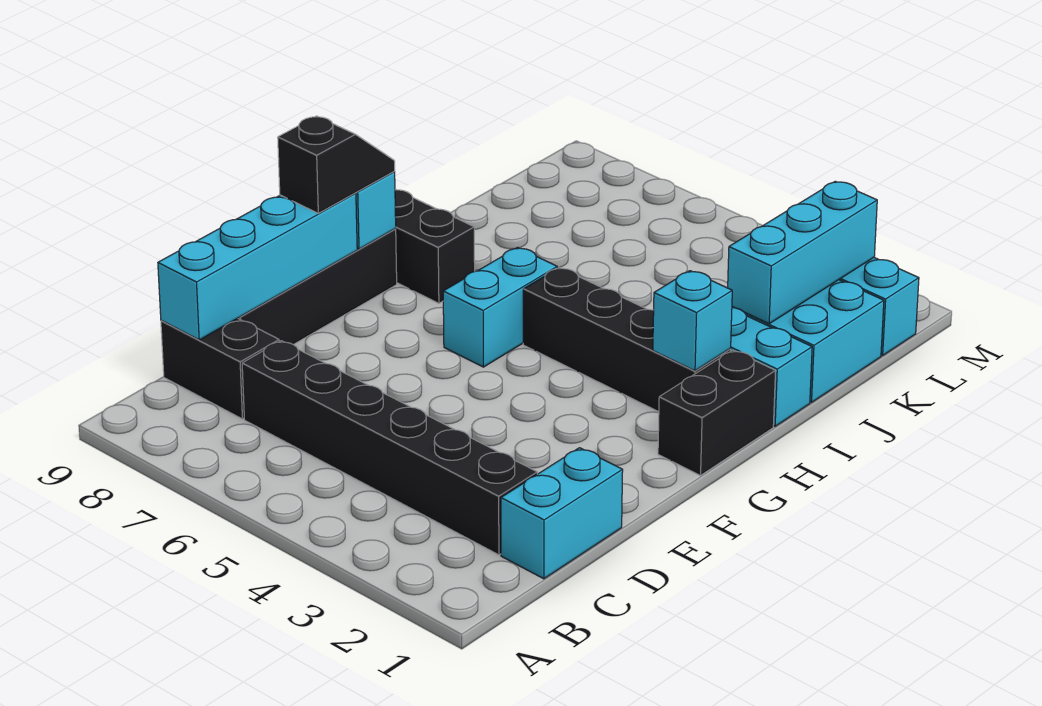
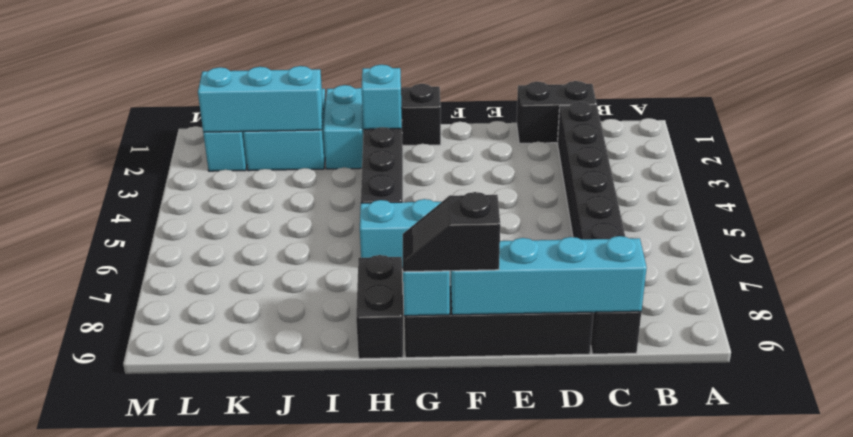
cyan 1x2 brick [501,448,623,579] -> black 1x2 brick [517,81,597,143]

